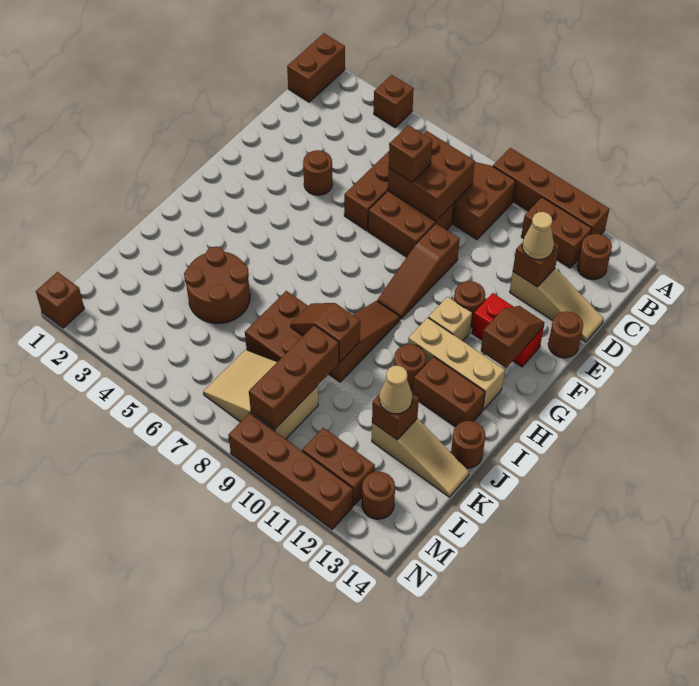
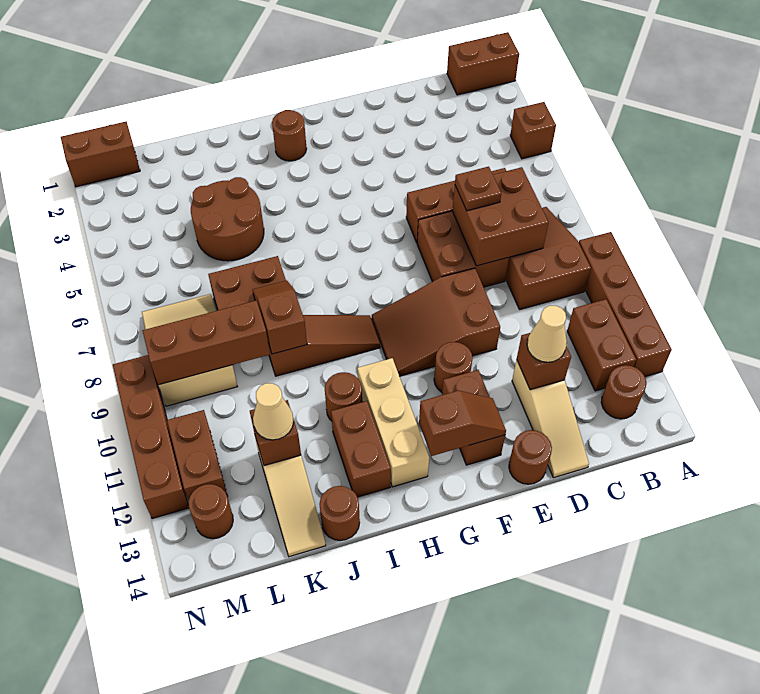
brown 1x1 brick [389,125,432,182] -> brown 1x1 plate [455,167,501,211]
brown 1x1 round brick [303,150,332,195] -> brown 1x1 round brick moved to [272,110,307,161]
brown 1x3 slope [377,224,460,319] -> brown 2x3 slope [372,268,500,376]
red 1x2 brick [472,293,544,367] -> brown 1x2 brick [442,370,505,465]
tan 1x1 brick [428,297,472,341] -> none
brown 1x1 brick [36,272,84,328] -> brown 1x2 brick [61,122,140,187]

